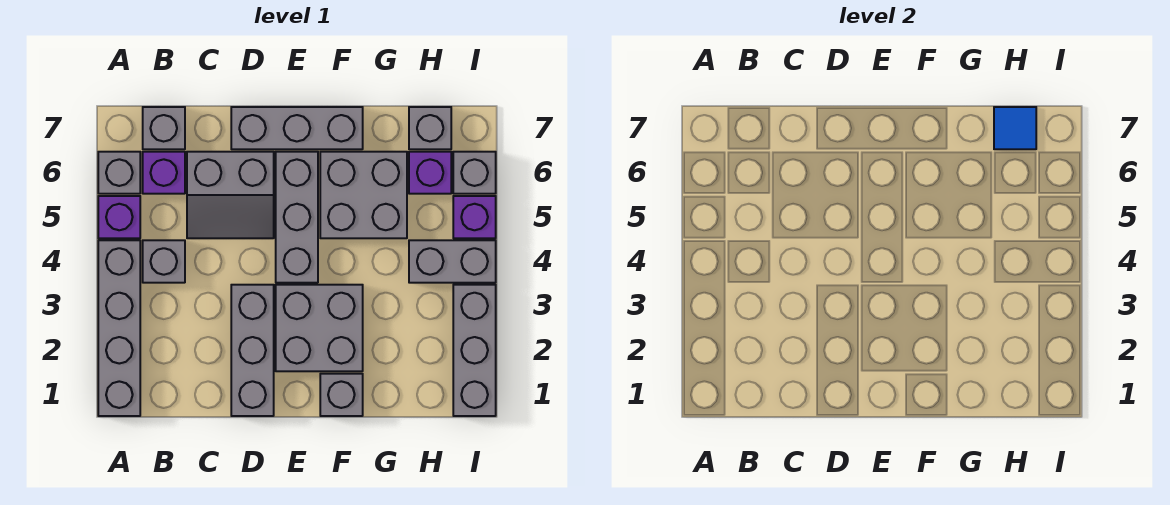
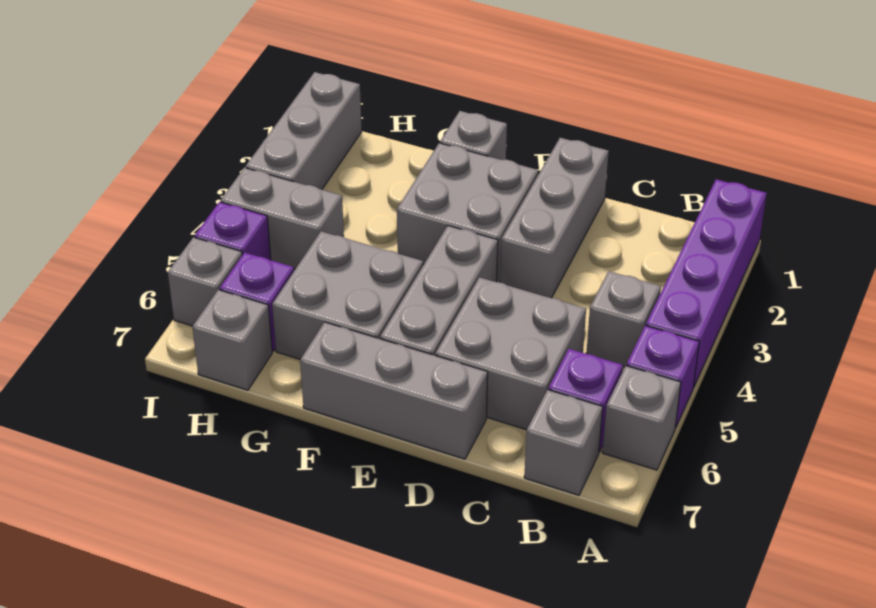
grey 1x4 brick [98,240,140,416] -> purple 1x4 brick [646,179,767,387]
grey 2x2 slope [187,152,274,238] -> grey 2x2 brick [435,277,586,430]
blue 1x1 tile [994,107,1036,149] -> none

